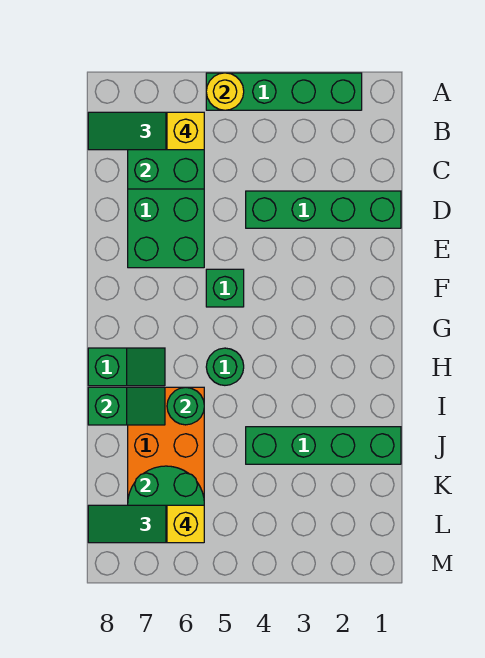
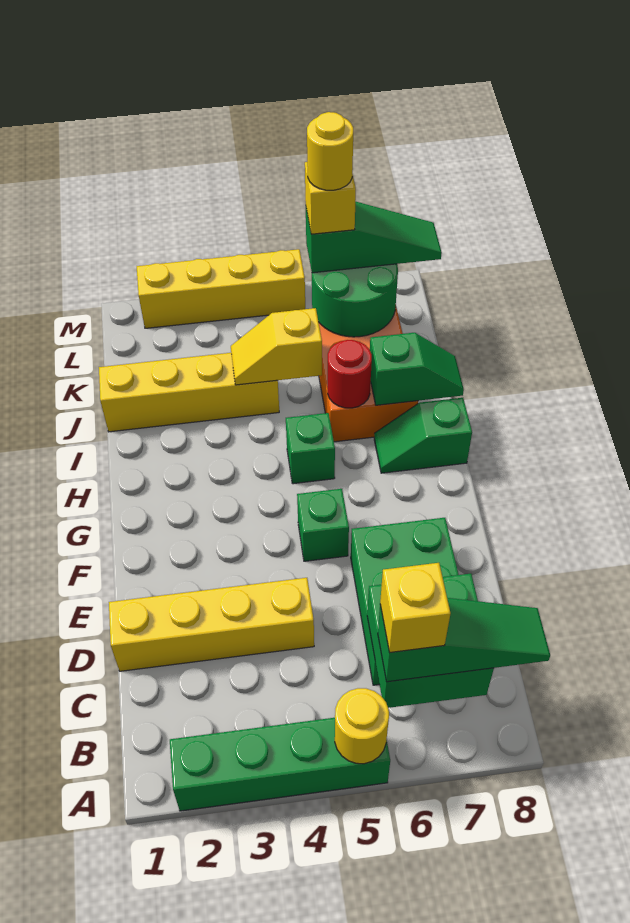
green 1x4 brick [246,191,401,228] -> yellow 1x4 brick [109,578,314,671]
green 1x1 round brick [206,348,244,385] -> green 1x1 brick [286,413,335,484]
green 1x1 round brick [167,387,204,425] -> red 1x1 round brick [328,340,372,408]
green 1x2 slope [88,387,165,425] -> green 1x2 slope turned to [370,333,464,405]
green 1x4 brick [246,427,401,464] -> yellow 1x4 brick [99,353,279,432]
none -> yellow 1x2 slope [231,308,322,385]
none -> yellow 1x1 round brick [307,112,353,190]
none -> yellow 1x4 brick [137,249,305,328]

